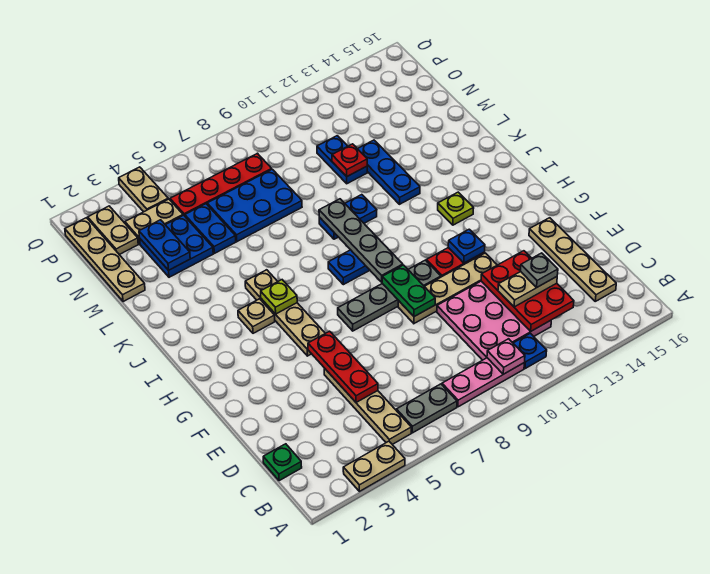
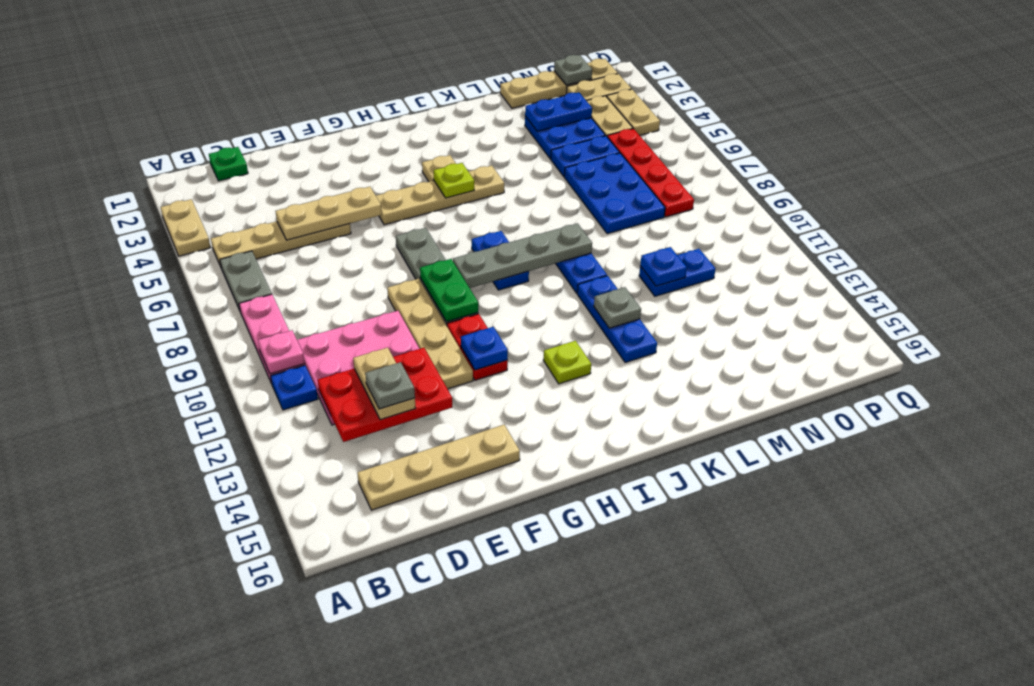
red 1x3 plate [308,331,378,402] -> tan 1x3 plate [276,187,382,240]
green 1x2 plate [382,265,435,317] -> green 1x2 plate turned to [420,259,478,322]
blue 1x3 plate [358,140,420,204] -> blue 1x3 plate turned to [577,276,657,363]
none -> grey 1x1 plate [594,287,641,328]
red 1x1 plate [332,144,367,177] -> blue 1x1 plate [640,247,687,286]
none -> grey 1x1 plate [554,55,592,85]
tan 1x2 plate [119,167,168,212] -> tan 1x2 plate turned to [607,89,660,135]

